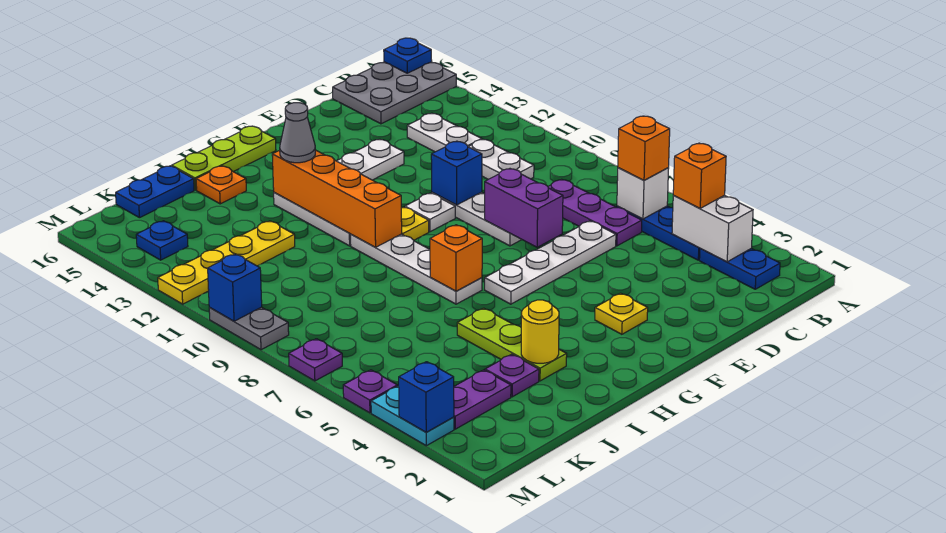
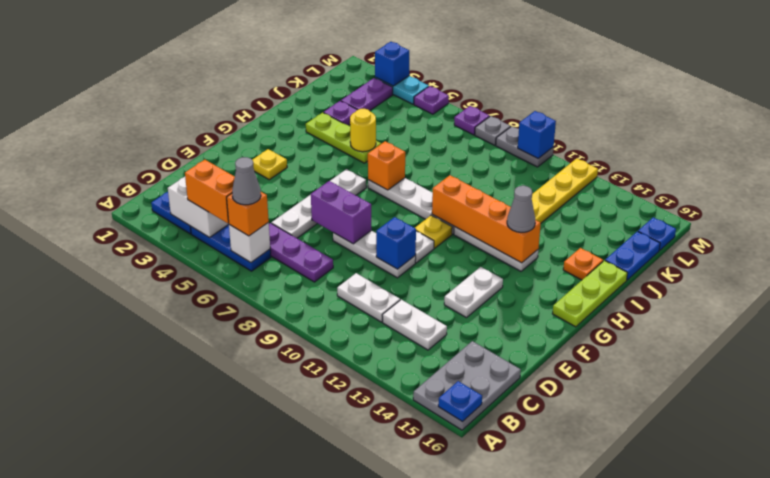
orange 1x1 brick [673,143,726,208] -> orange 1x2 brick [185,160,235,223]
none -> grey 1x1 cone [232,157,261,205]
yellow 1x1 round brick [521,300,559,363] -> yellow 1x1 round brick moved to [350,109,376,152]
blue 1x1 plate [136,221,188,260] -> blue 1x1 plate moved to [638,217,676,250]
none -> grey 1x1 plate [475,116,511,145]

